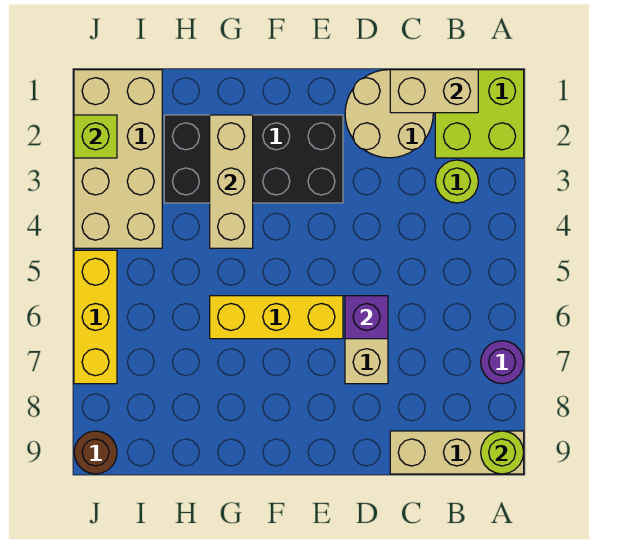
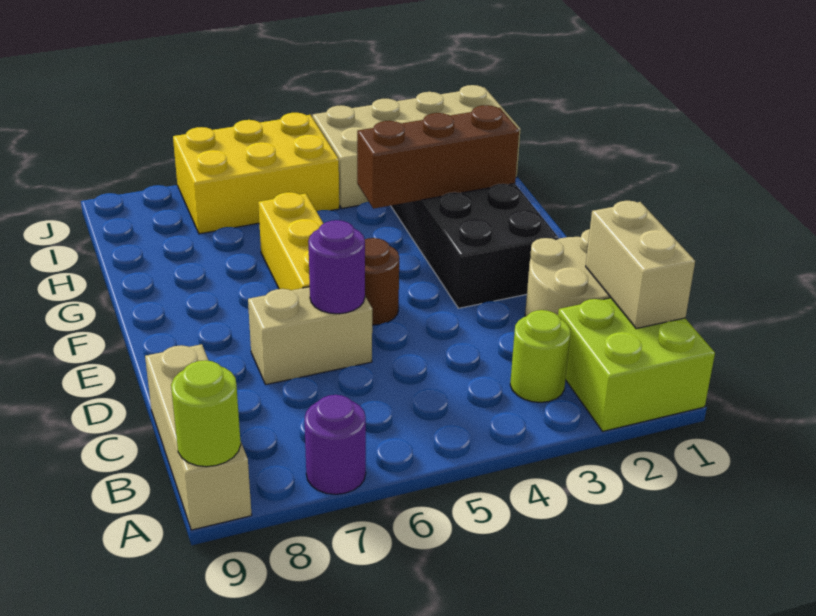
purple 1x1 brick [345,296,388,339] -> purple 1x1 round brick [308,220,365,314]
tan 1x3 brick [210,115,253,248] -> brown 1x3 brick [357,105,519,209]
lime 1x1 brick [74,115,117,158] -> none
yellow 1x3 brick [74,250,117,384] -> yellow 2x3 brick [173,113,339,234]
brown 1x1 round brick [74,431,117,474] -> brown 1x1 round brick moved to [365,238,399,325]

